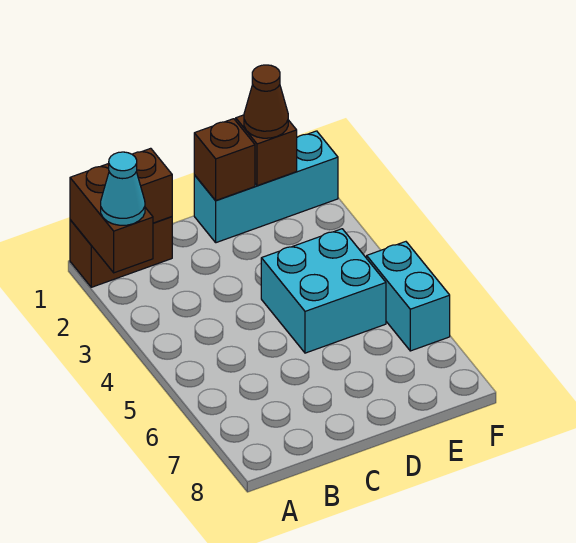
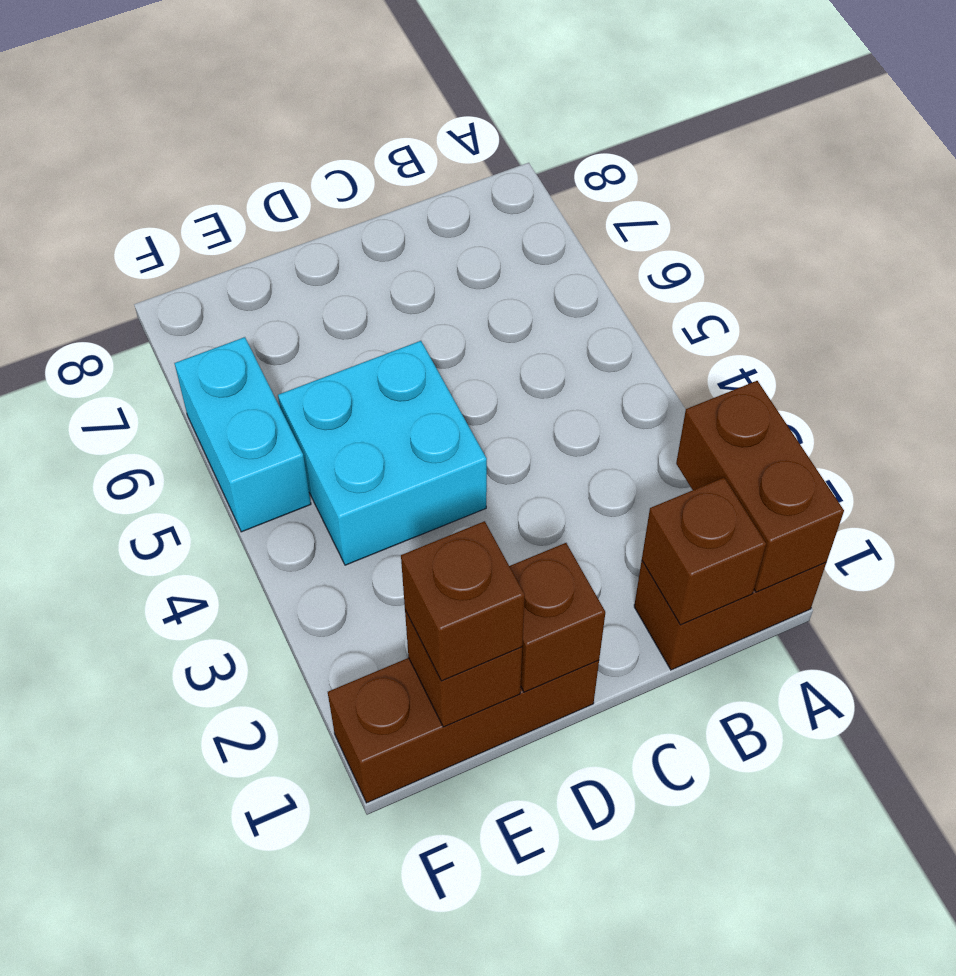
cyan 1x1 cone [101,152,145,225] -> none
cyan 1x3 brick [194,131,338,243] -> brown 1x3 brick [328,658,599,803]
brown 1x1 cone [244,65,288,138] -> brown 1x1 brick [401,521,525,681]

